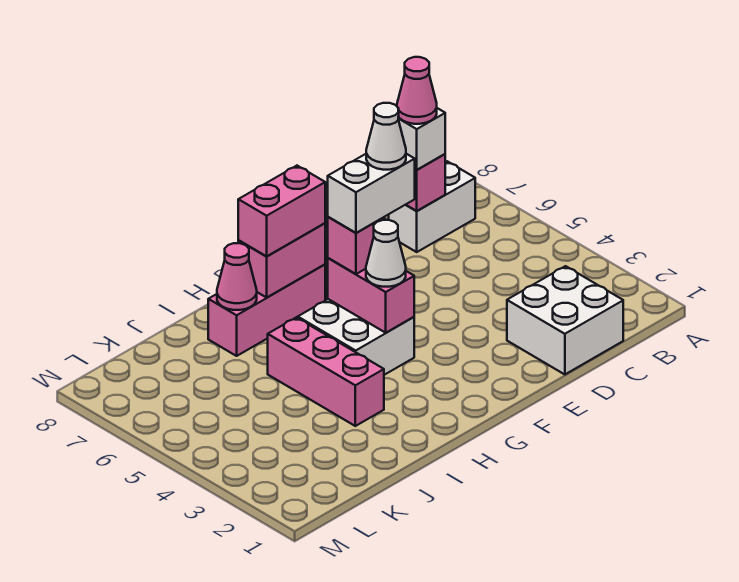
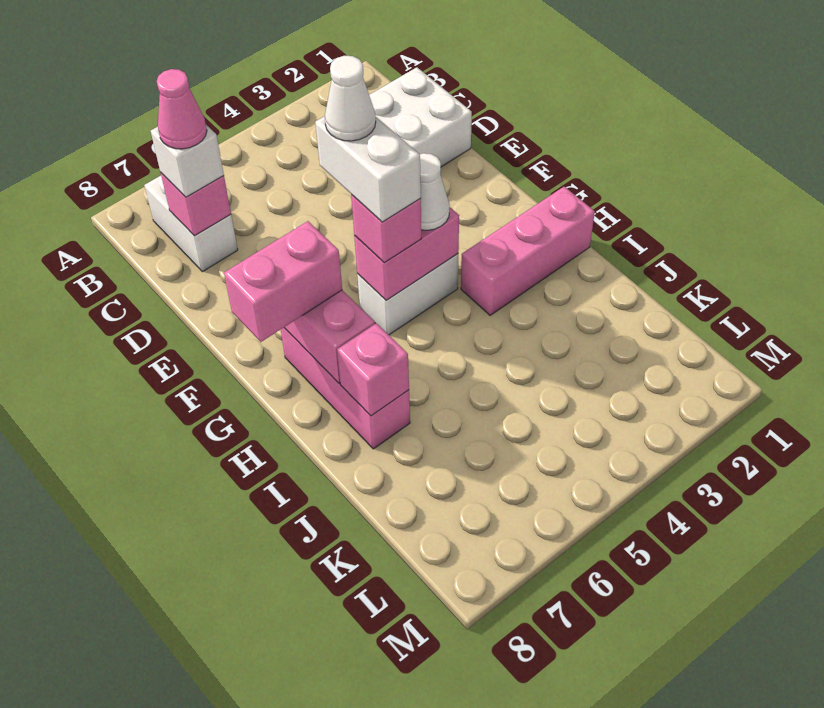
white 2x2 brick [298,299,414,375] -> white 1x2 brick [357,254,458,335]
pink 1x2 brick [238,166,325,256] -> pink 1x2 brick turned to [224,221,342,342]
pink 1x3 brick [268,317,384,426] -> pink 1x3 brick moved to [461,187,595,315]
pink 1x1 cone [217,243,257,310] -> pink 1x1 brick [337,323,409,416]

